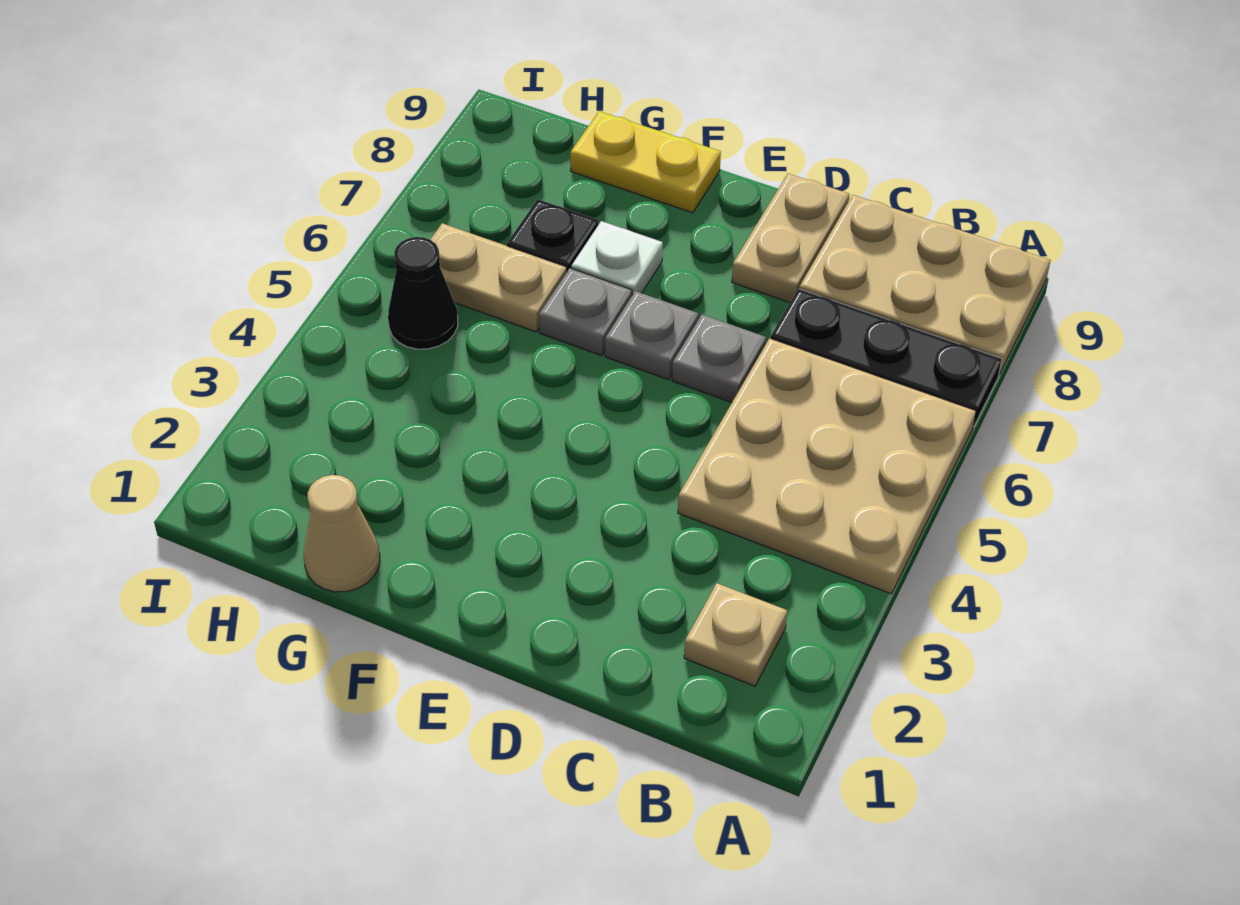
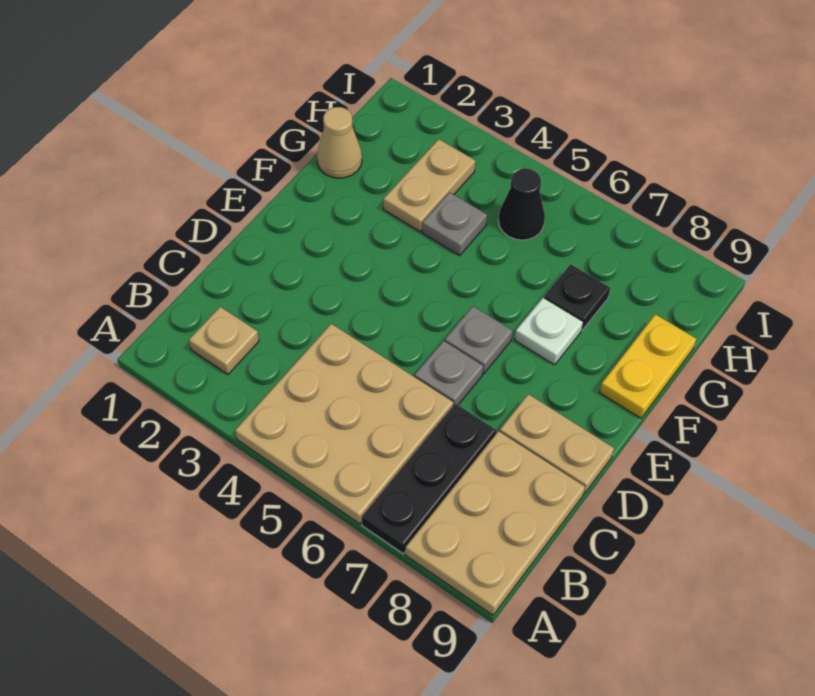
grey 1x1 plate [539,268,632,356] -> grey 1x1 plate moved to [422,192,487,256]
tan 1x2 plate [430,223,567,332] -> tan 1x2 plate moved to [383,139,475,232]

